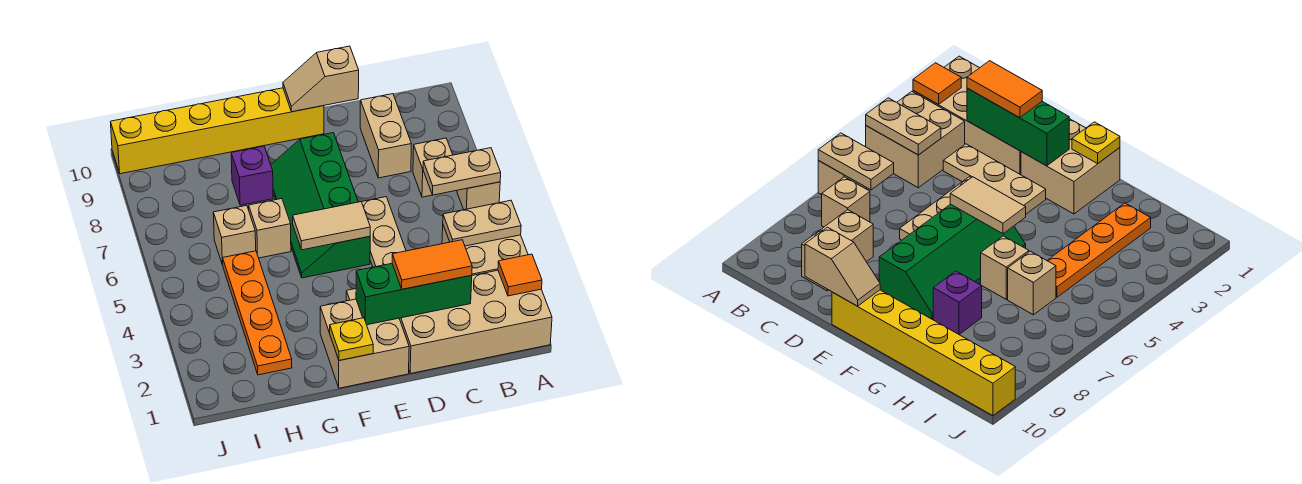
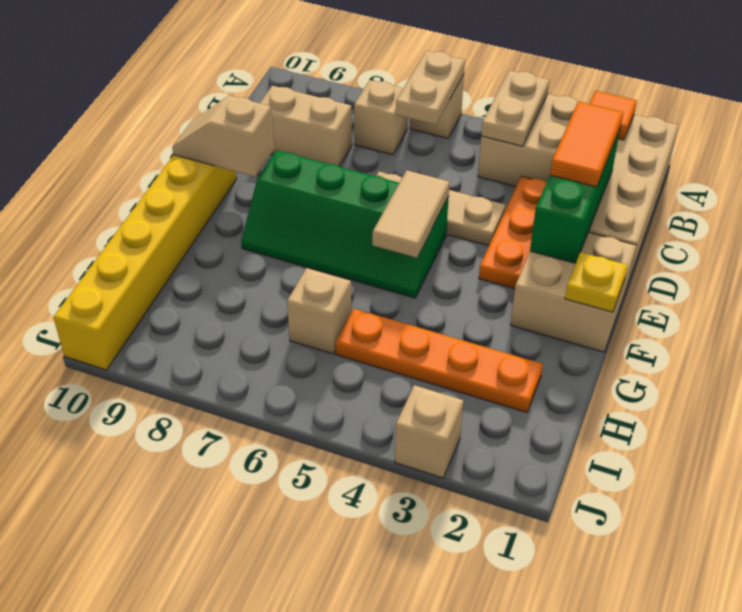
tan 1x3 plate [943,144,1046,214] -> orange 1x3 plate [479,176,547,289]
tan 1x2 slope [283,46,359,112] -> tan 1x2 slope turned to [172,96,274,177]
tan 1x1 brick [249,199,291,258] -> tan 1x1 brick moved to [395,385,463,478]
purple 1x1 brick [231,146,273,205] -> none

